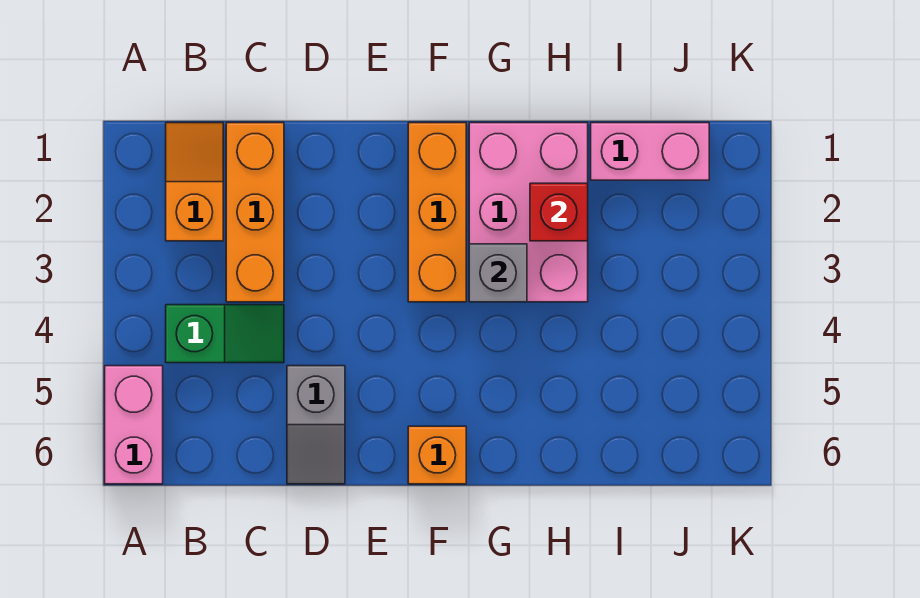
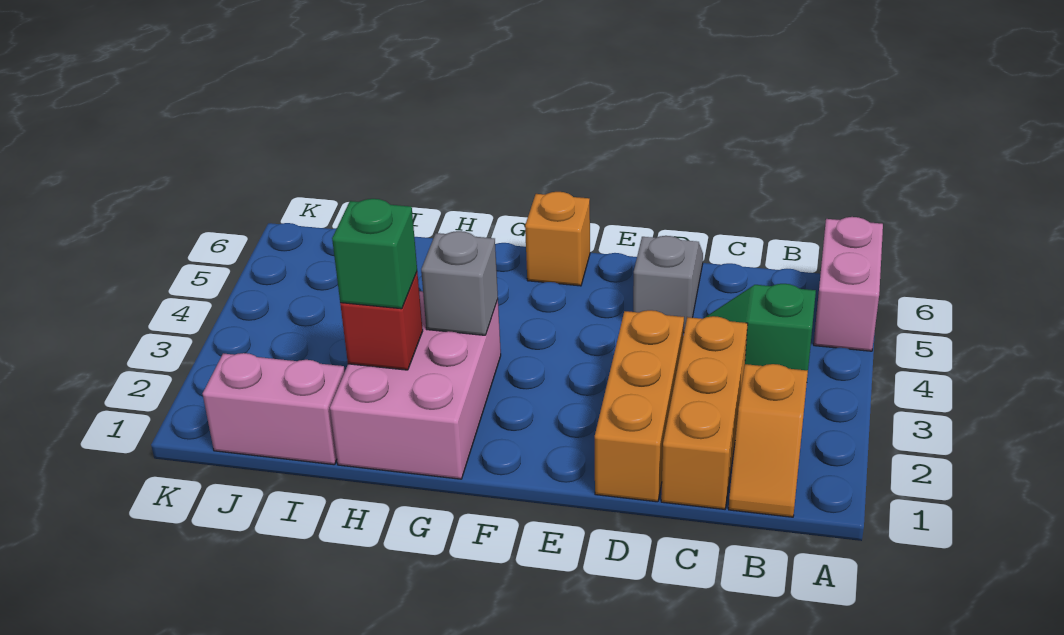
orange 1x3 brick [408,123,466,302] -> orange 1x3 brick moved to [595,310,684,502]
none -> green 1x1 brick [332,199,417,309]

